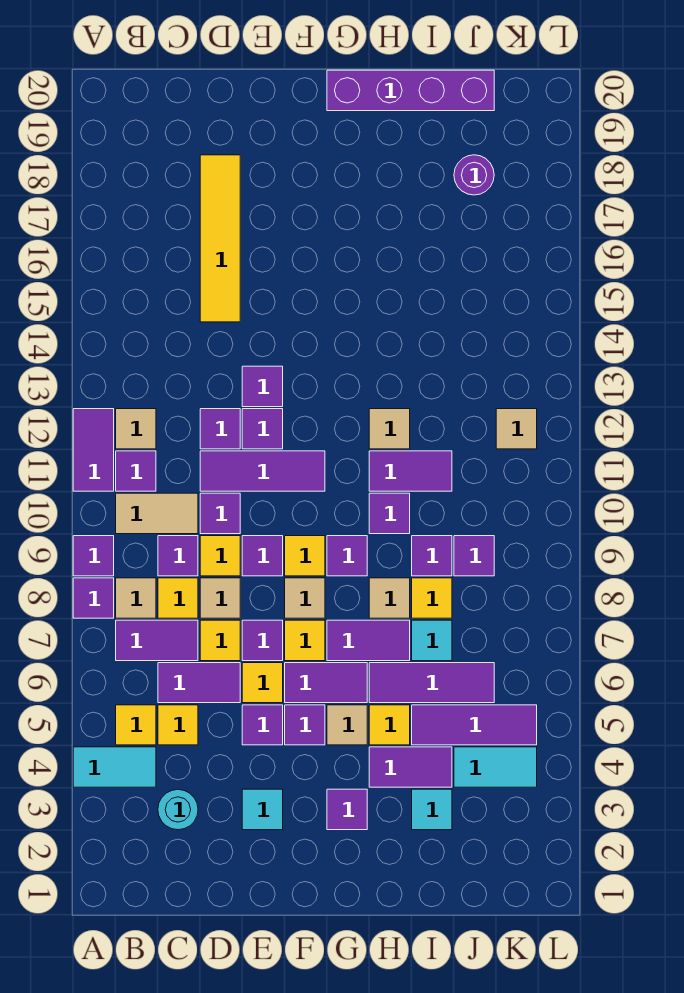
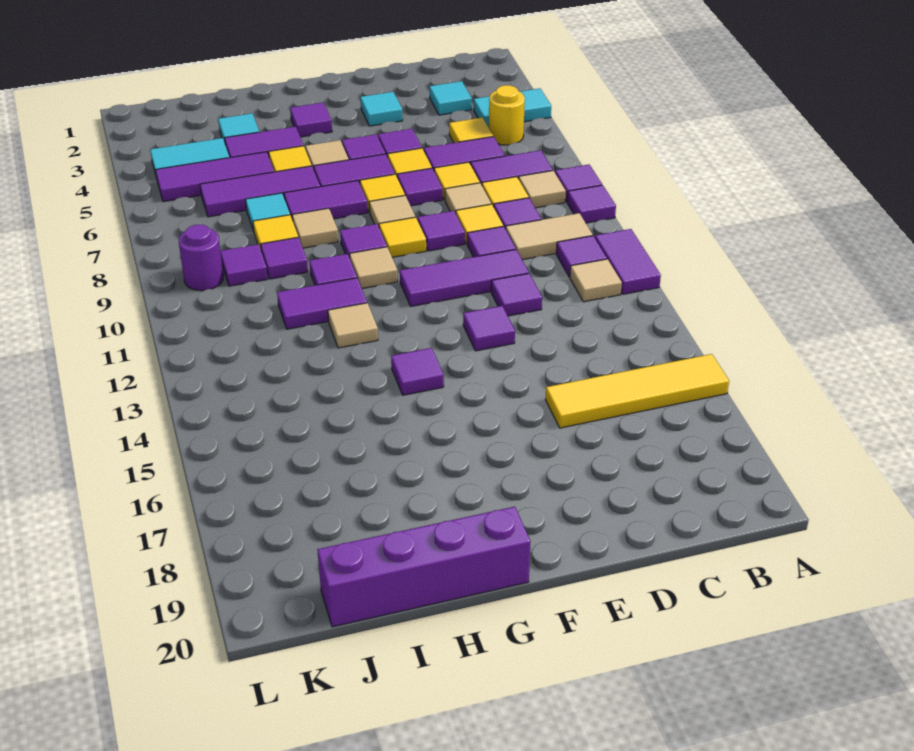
yellow 1x1 tile [116,705,156,745] -> yellow 1x1 round brick [489,85,525,145]
cyan 1x1 round brick [158,790,198,830] -> cyan 1x1 tile [430,81,472,115]
yellow 1x4 tile [200,155,240,322] -> yellow 1x4 tile turned to [545,354,729,428]
purple 1x1 tile [242,409,283,449] -> purple 1x1 tile moved to [391,348,444,395]
purple 1x1 round brick [454,155,494,195] -> purple 1x1 round brick moved to [179,225,223,291]
tan 1x1 tile [496,409,537,449] -> tan 1x1 tile moved to [350,247,398,289]

